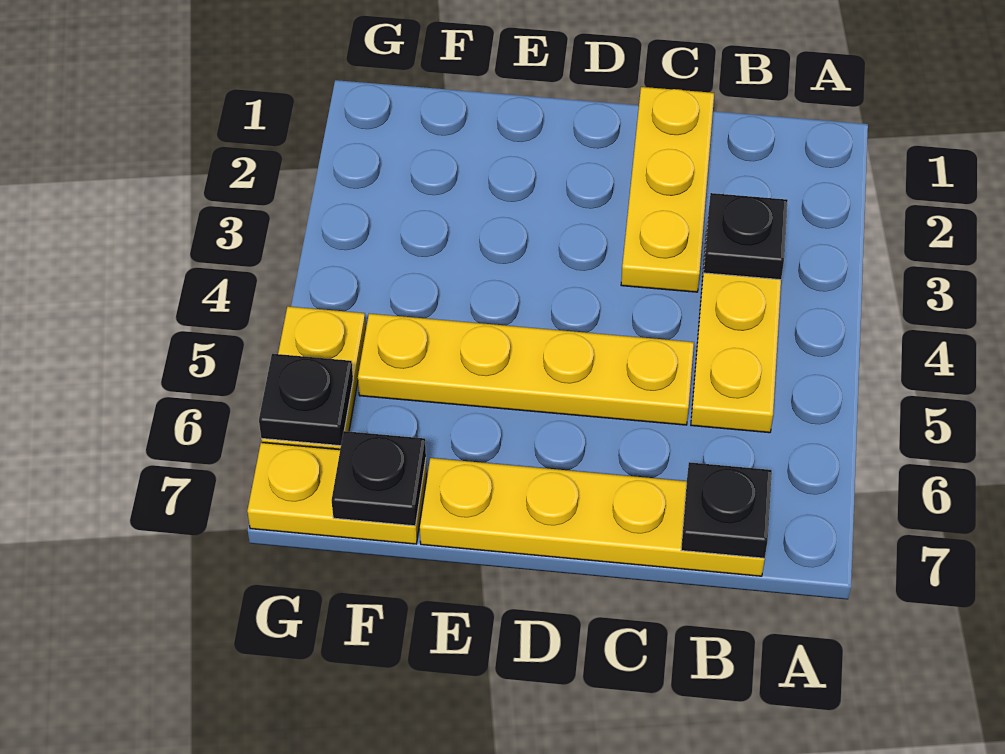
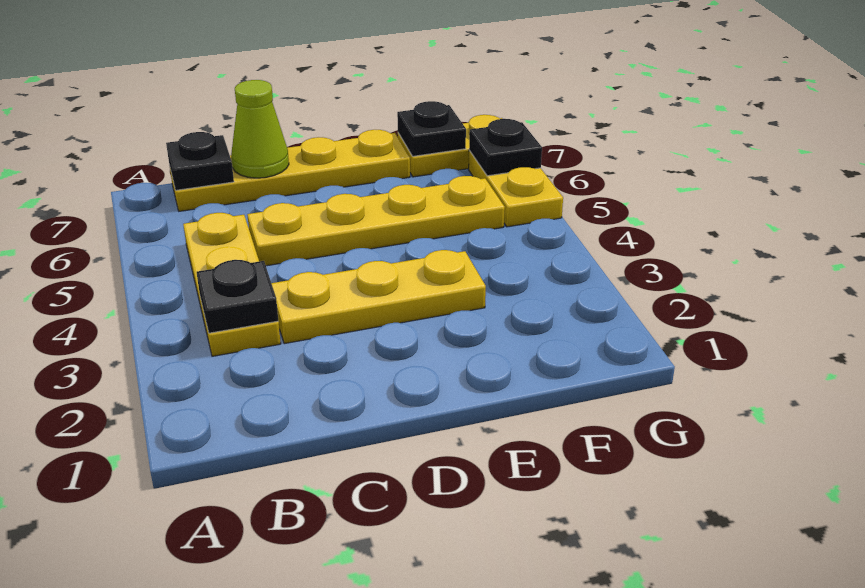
yellow 1x3 plate [621,87,714,292] -> yellow 1x3 plate turned to [272,250,486,344]
none -> lime 1x1 cone [231,80,289,178]

